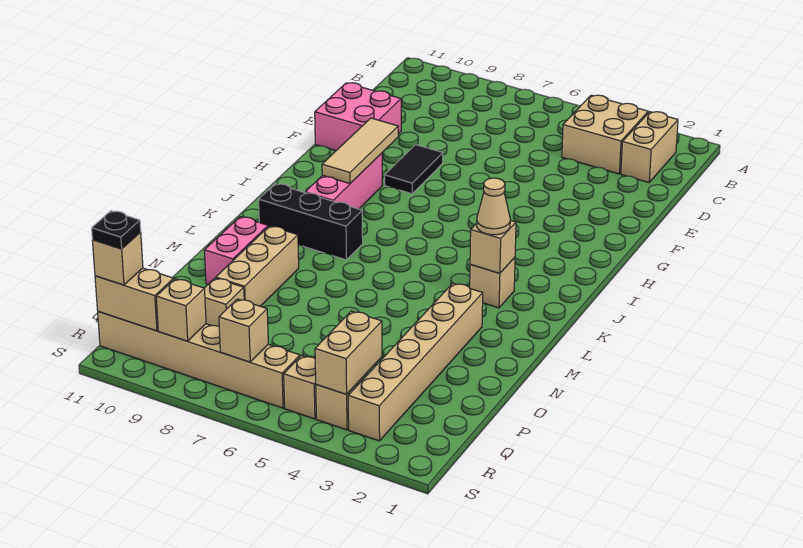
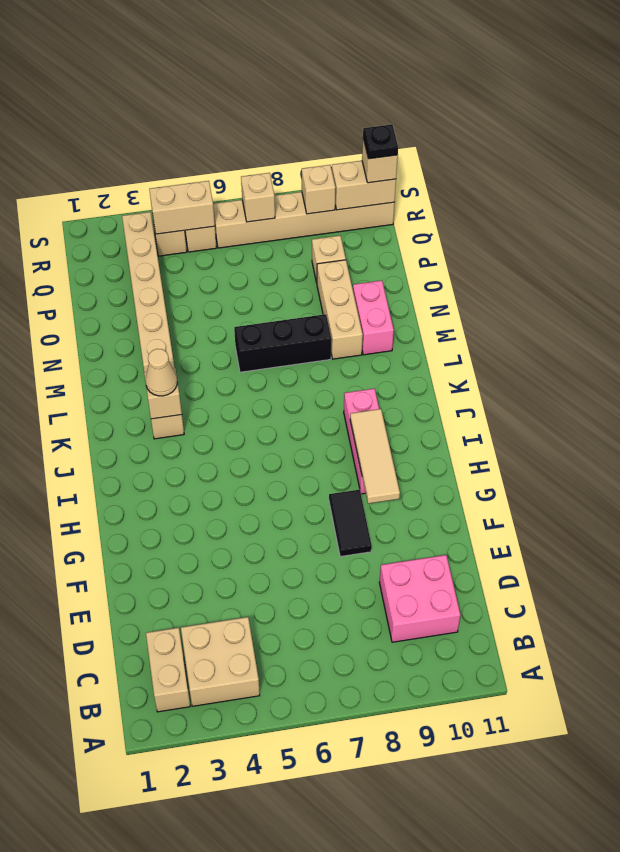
pink 2x2 brick [315,83,401,151] -> pink 2x2 brick moved to [379,555,460,642]
black 1x3 brick [259,184,363,260] -> black 1x3 brick moved to [234,314,331,372]
tan 1x2 brick [315,311,382,394] -> tan 1x2 brick turned to [149,181,215,234]

